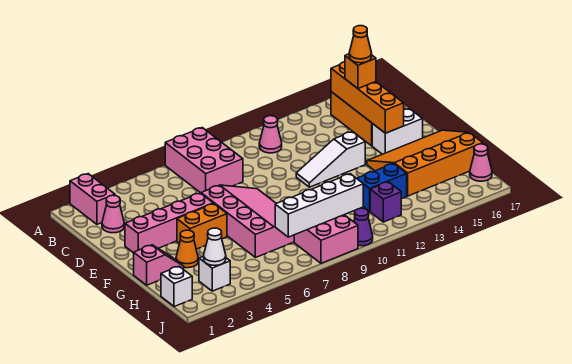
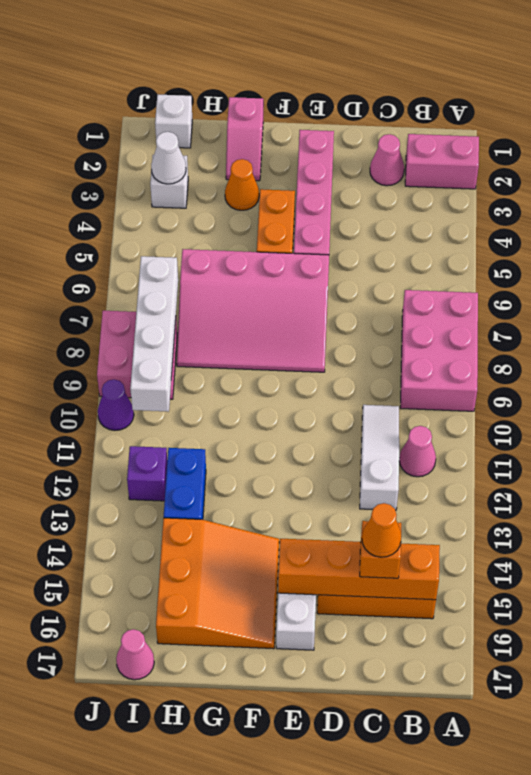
pink 2x3 brick [165,128,243,193] -> pink 2x3 brick turned to [400,290,478,411]
white 1x3 slope [296,132,365,187] -> white 1x3 slope moved to [360,405,399,510]
orange 3x4 slope [367,130,483,196] -> orange 3x3 slope [156,518,279,649]

